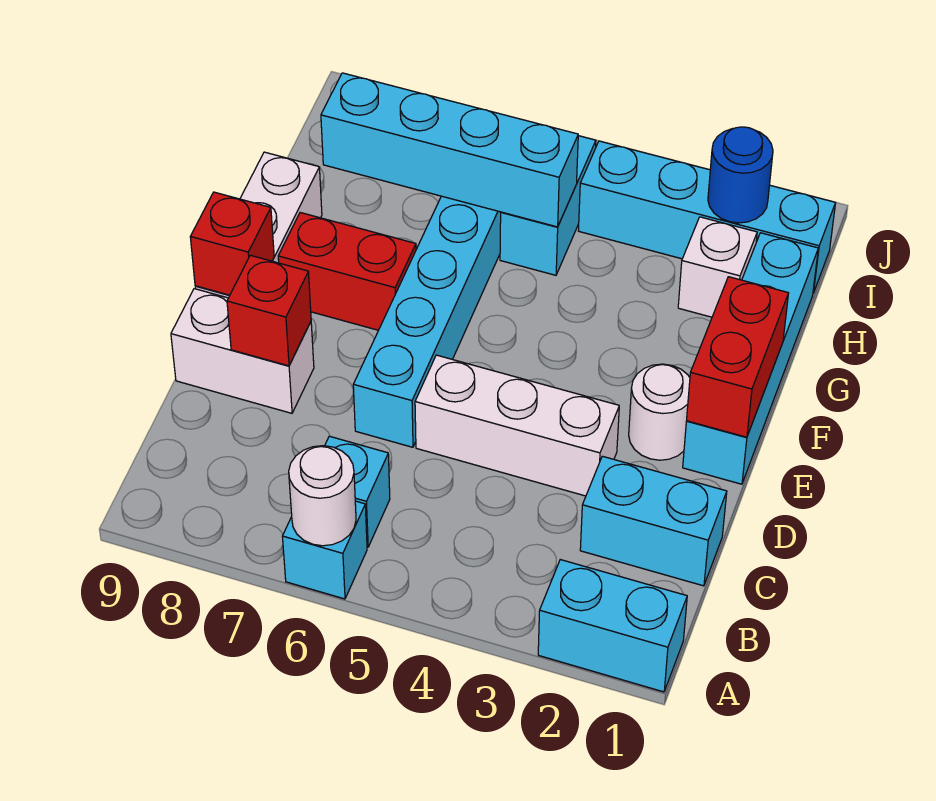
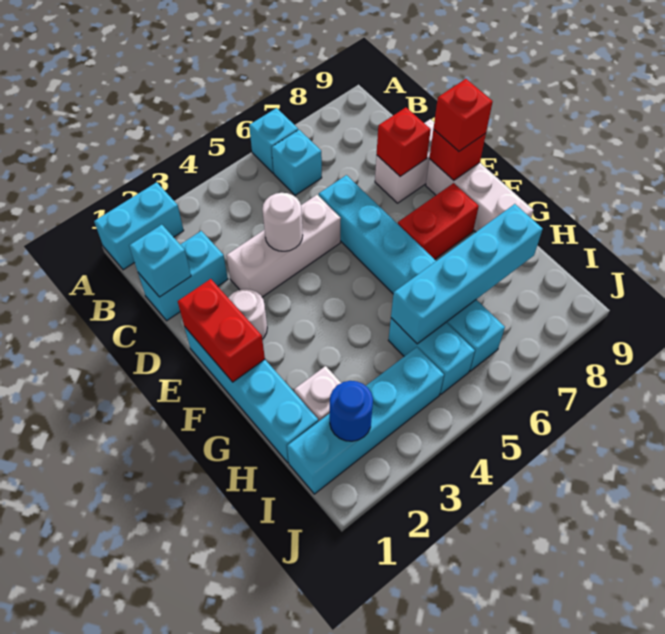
white 1x1 round brick [289,446,356,546] -> white 1x1 round brick moved to [262,193,303,251]
none -> cyan 1x1 brick [129,225,191,297]
none -> red 1x1 brick [434,79,493,151]

